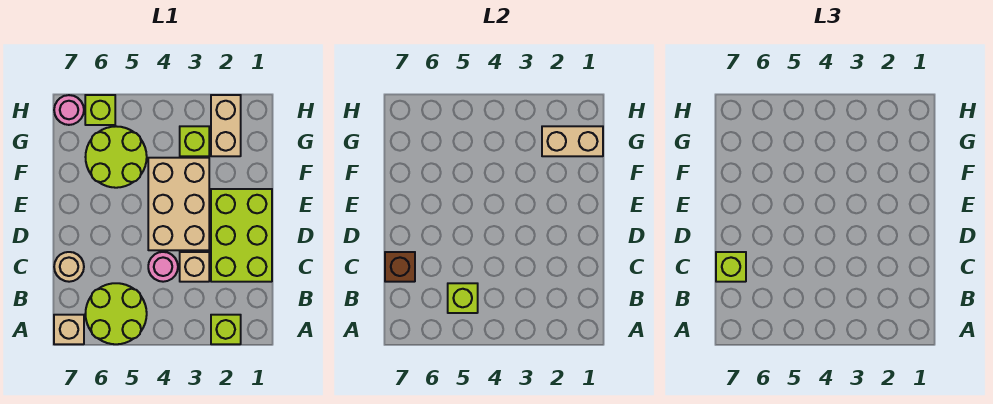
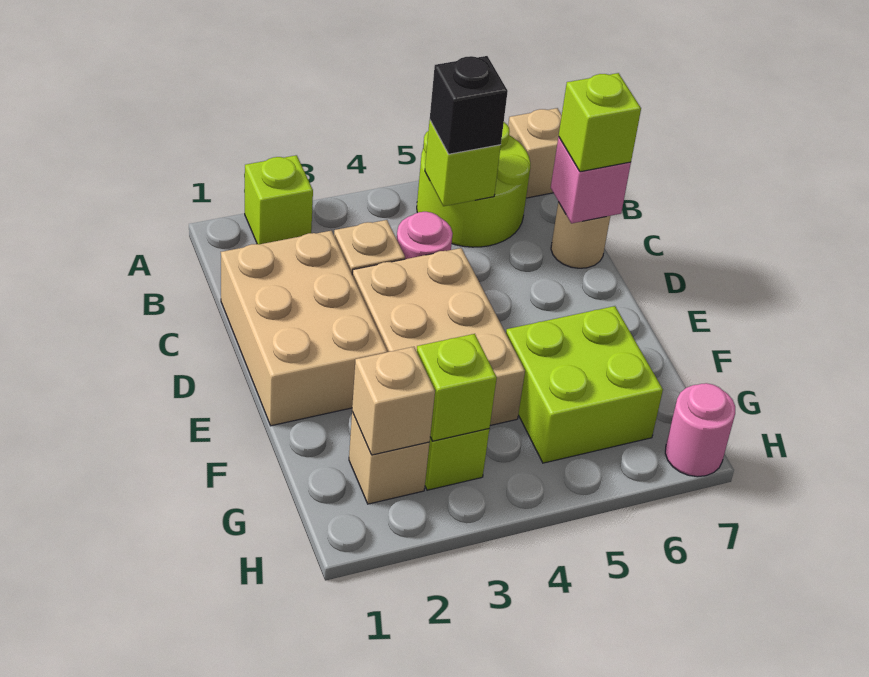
none -> black 1x1 brick [430,56,508,154]
lime 2x3 brick [211,189,272,282] -> tan 2x3 brick [221,231,388,426]
brown 1x1 brick [385,252,415,282] -> pink 1x1 brick [551,137,631,224]
lime 2x2 round brick [86,126,147,188] -> lime 2x2 brick [506,306,663,463]
tan 1x2 brick [542,126,603,156] -> tan 1x1 brick [352,347,435,455]
tan 1x2 brick [211,95,241,156] -> tan 1x1 brick [349,412,429,504]
lime 1x1 brick [85,95,115,125] -> lime 1x1 brick moved to [417,334,497,441]

